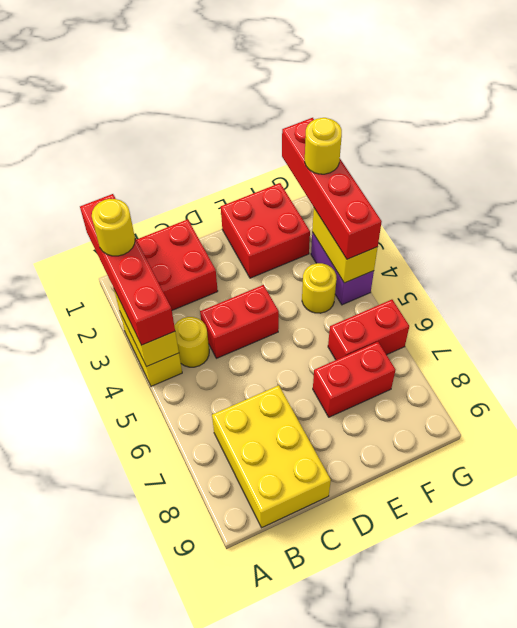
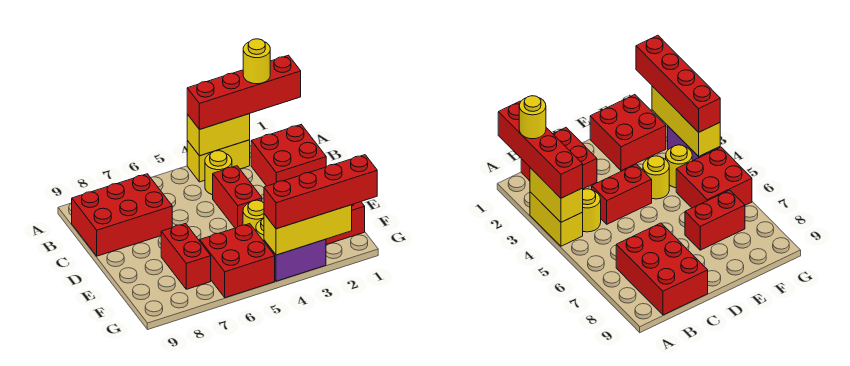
yellow 2x3 brick [212,385,331,528] -> red 2x3 brick [72,174,172,256]
red 1x2 brick [328,300,409,360] -> red 2x2 brick [200,224,275,298]
yellow 1x1 round brick [305,118,342,174] -> yellow 1x1 round brick moved to [243,200,264,231]
yellow 1x2 brick [312,208,378,283] -> yellow 1x3 brick [264,205,352,255]

